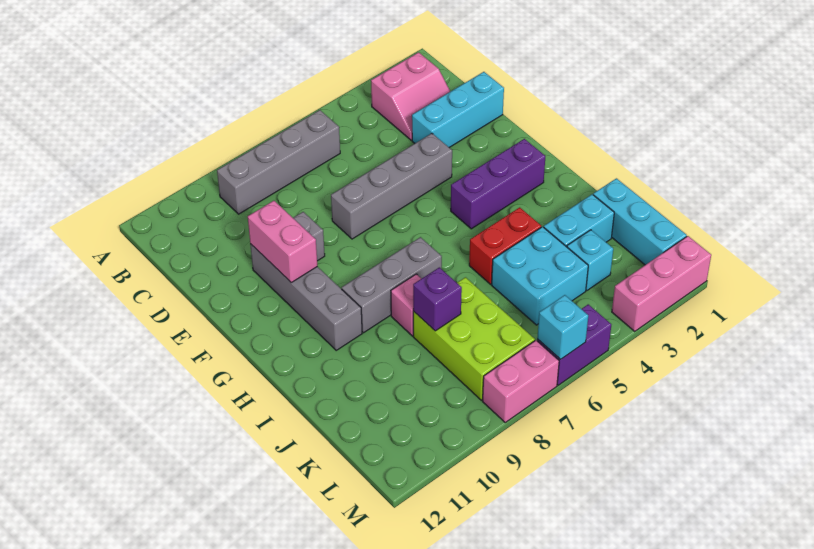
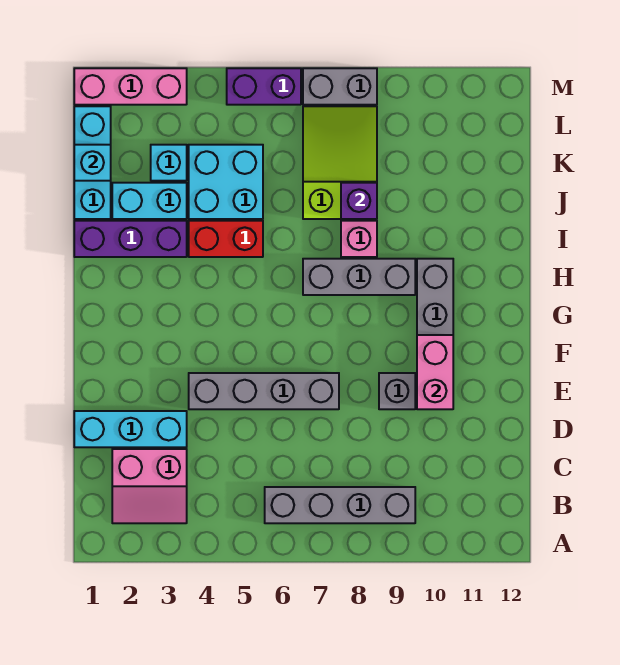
pink 2x2 slope [371,52,450,140] -> pink 2x2 slope turned to [112,449,187,523]
purple 1x3 brick [451,139,545,229] -> purple 1x3 brick moved to [74,221,187,257]
lime 2x3 brick [413,277,535,400] -> lime 2x3 slope [303,106,377,219]
cyan 1x1 brick [537,295,588,359] -> cyan 1x1 brick moved to [74,145,111,181]
pink 1x2 brick [483,340,559,422] -> grey 1x2 brick [303,68,377,105]

